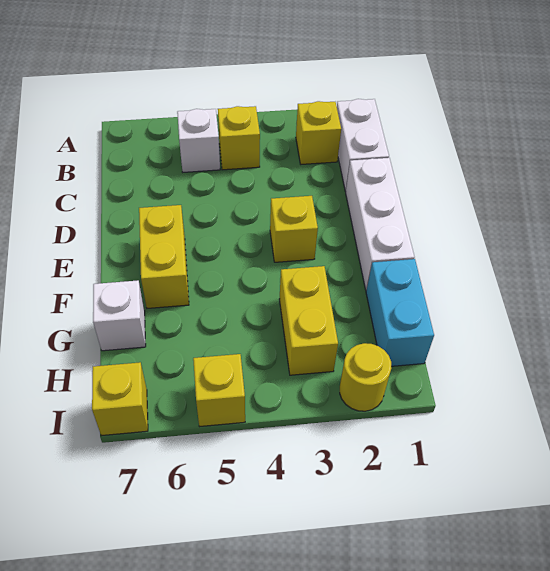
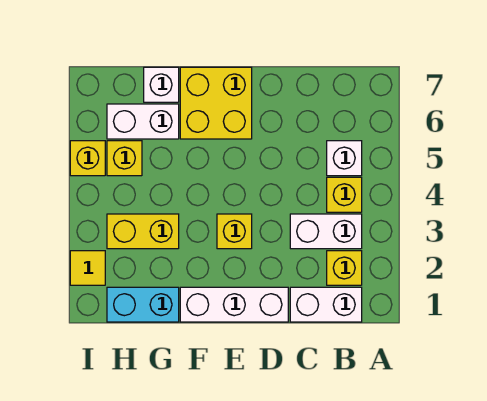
none -> white 1x2 brick [290,214,362,249]
yellow 1x2 brick [139,205,189,308] -> yellow 2x2 brick [180,67,252,139]
none -> white 1x2 brick [107,104,179,139]
yellow 1x1 round brick [340,343,391,411] -> yellow 1x1 tile [70,251,105,285]
yellow 1x1 brick [92,362,148,436] -> yellow 1x1 brick moved to [107,141,142,176]

